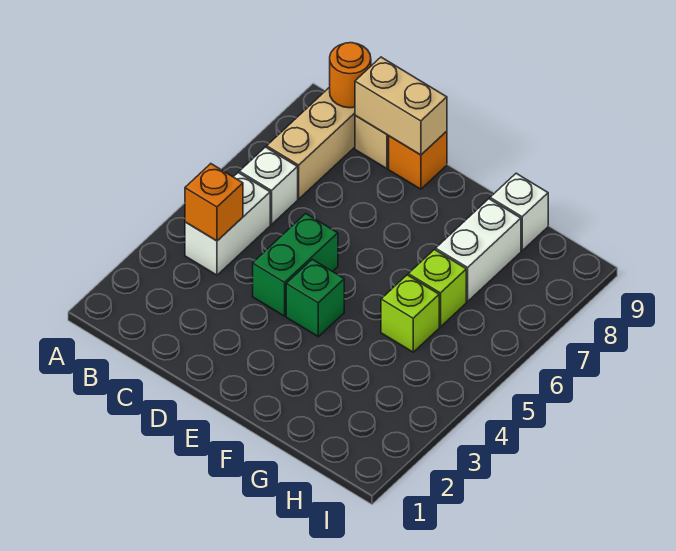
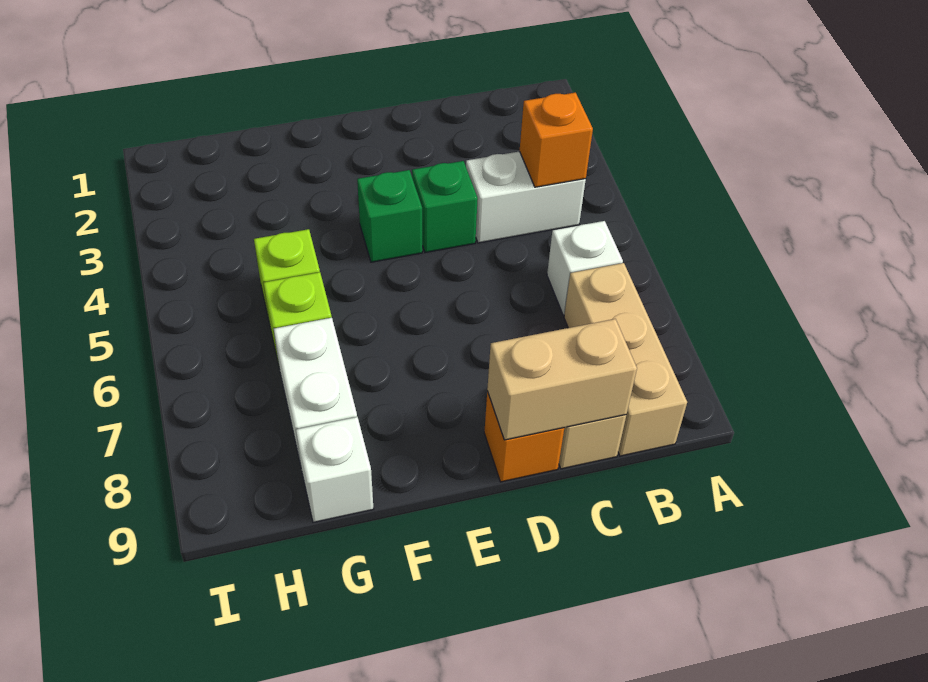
white 1x2 brick [185,173,270,275] -> white 1x2 brick turned to [466,151,586,243]
orange 1x1 round brick [330,43,371,108] -> none
green 1x2 brick [253,214,338,316] -> green 1x1 brick [412,161,478,253]

